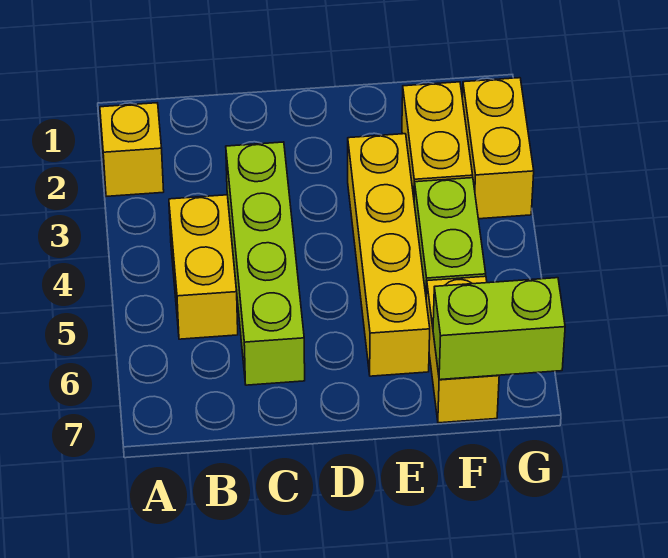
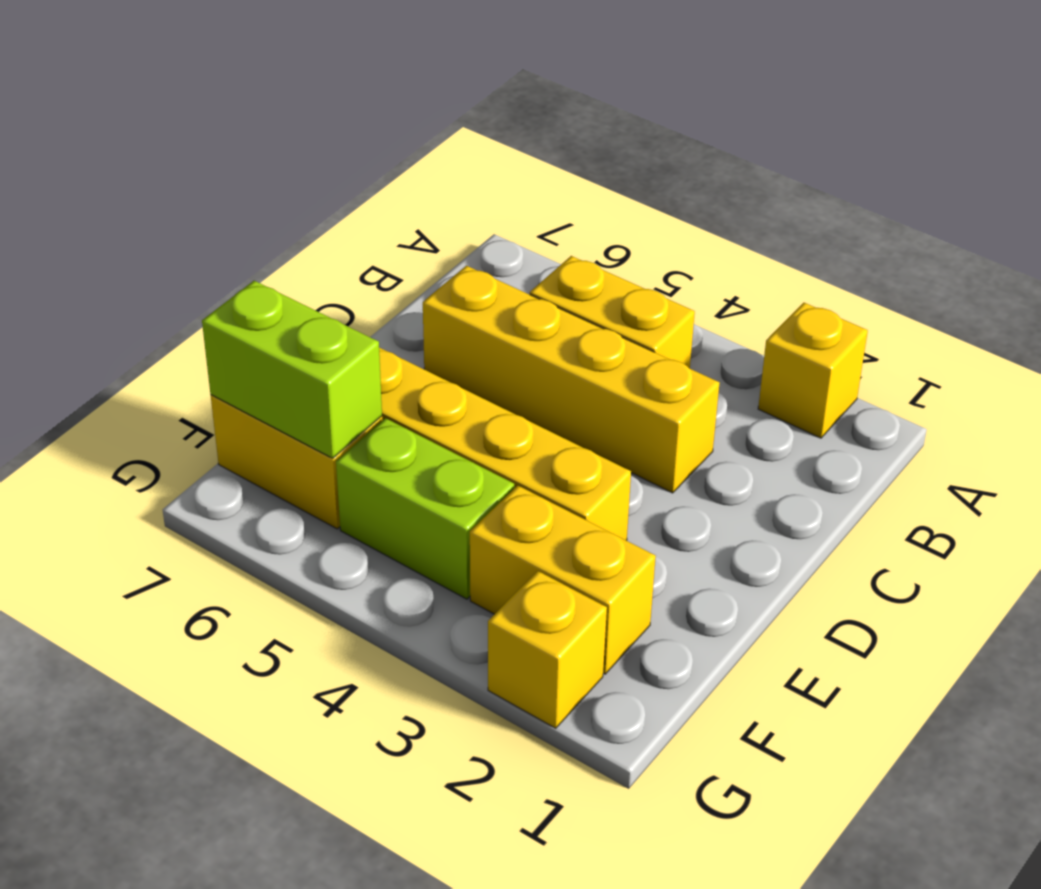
lime 1x4 brick [226,142,305,385] -> yellow 1x4 brick [423,266,720,493]
lime 1x2 brick [433,278,565,380] -> lime 1x2 brick turned to [202,281,382,458]
yellow 1x2 brick [462,78,534,219] -> yellow 1x1 brick [488,571,607,728]

